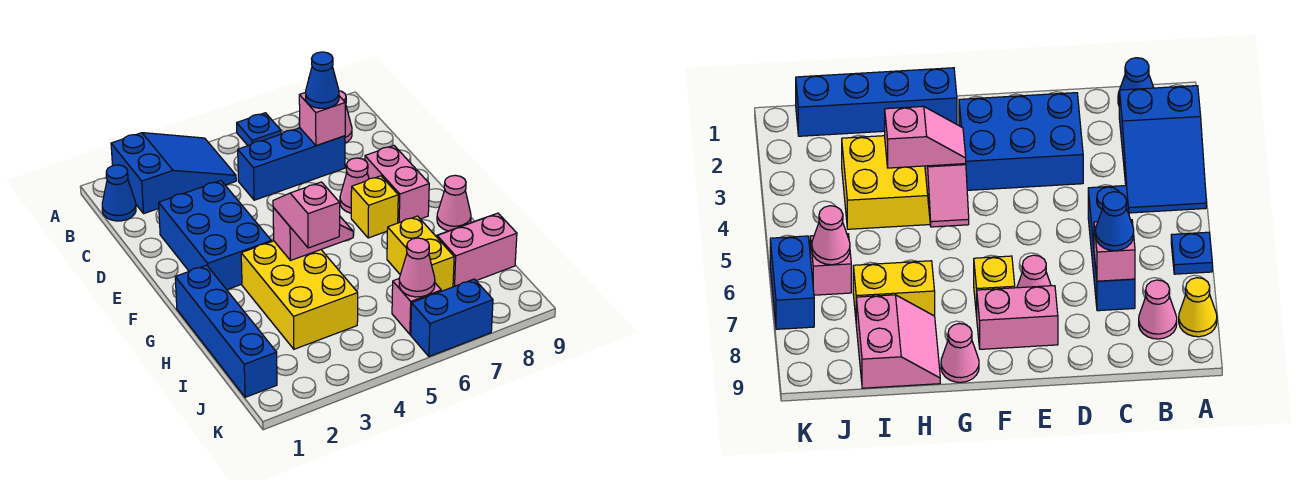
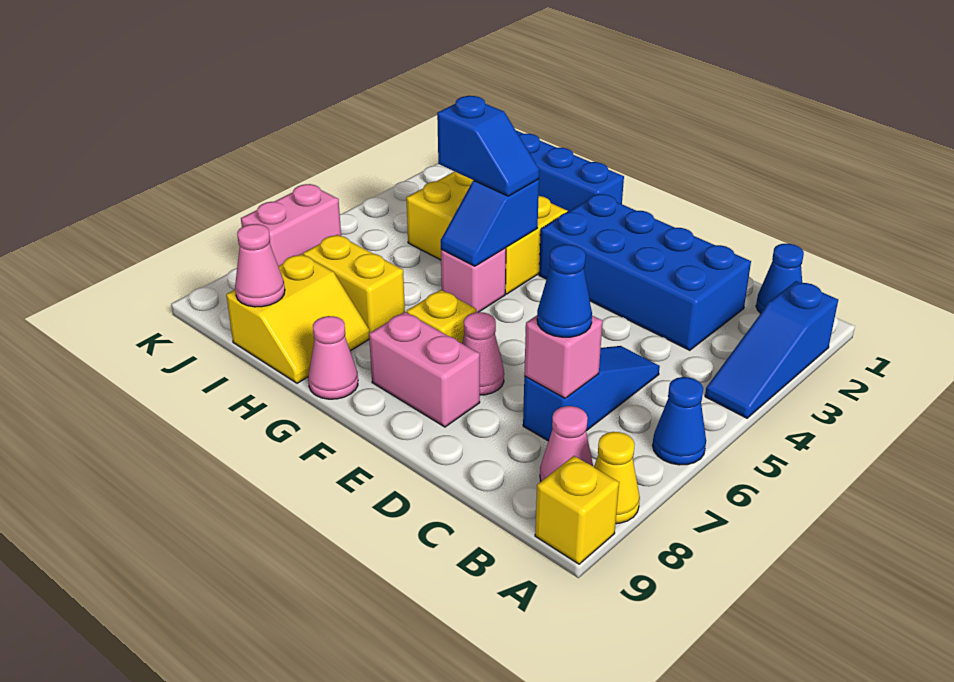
blue 2x3 slope [111,133,236,214] -> blue 1x3 slope [705,281,838,418]
blue 1x1 plate [237,113,281,146] -> blue 1x1 cone [653,377,706,465]
none -> yellow 1x1 brick [535,456,619,564]
blue 1x3 brick [238,128,345,200] -> blue 1x3 slope [523,346,660,441]
blue 2x3 brick [159,181,271,290] -> blue 2x4 brick [539,194,751,350]
pink 1x2 slope [273,208,353,261] -> blue 1x2 slope [441,179,539,266]
pink 1x2 slope [273,182,340,248] -> blue 1x2 slope [437,96,539,196]
pink 2x2 slope [436,213,517,287] -> yellow 2x2 slope [226,254,370,383]
pink 1x1 brick [392,279,441,334] -> pink 1x1 brick moved to [441,248,506,312]
pink 1x1 cone [399,238,435,297] -> pink 1x1 cone moved to [235,224,285,307]
blue 1x2 brick [411,279,493,357] -> pink 1x2 brick [241,184,341,266]

